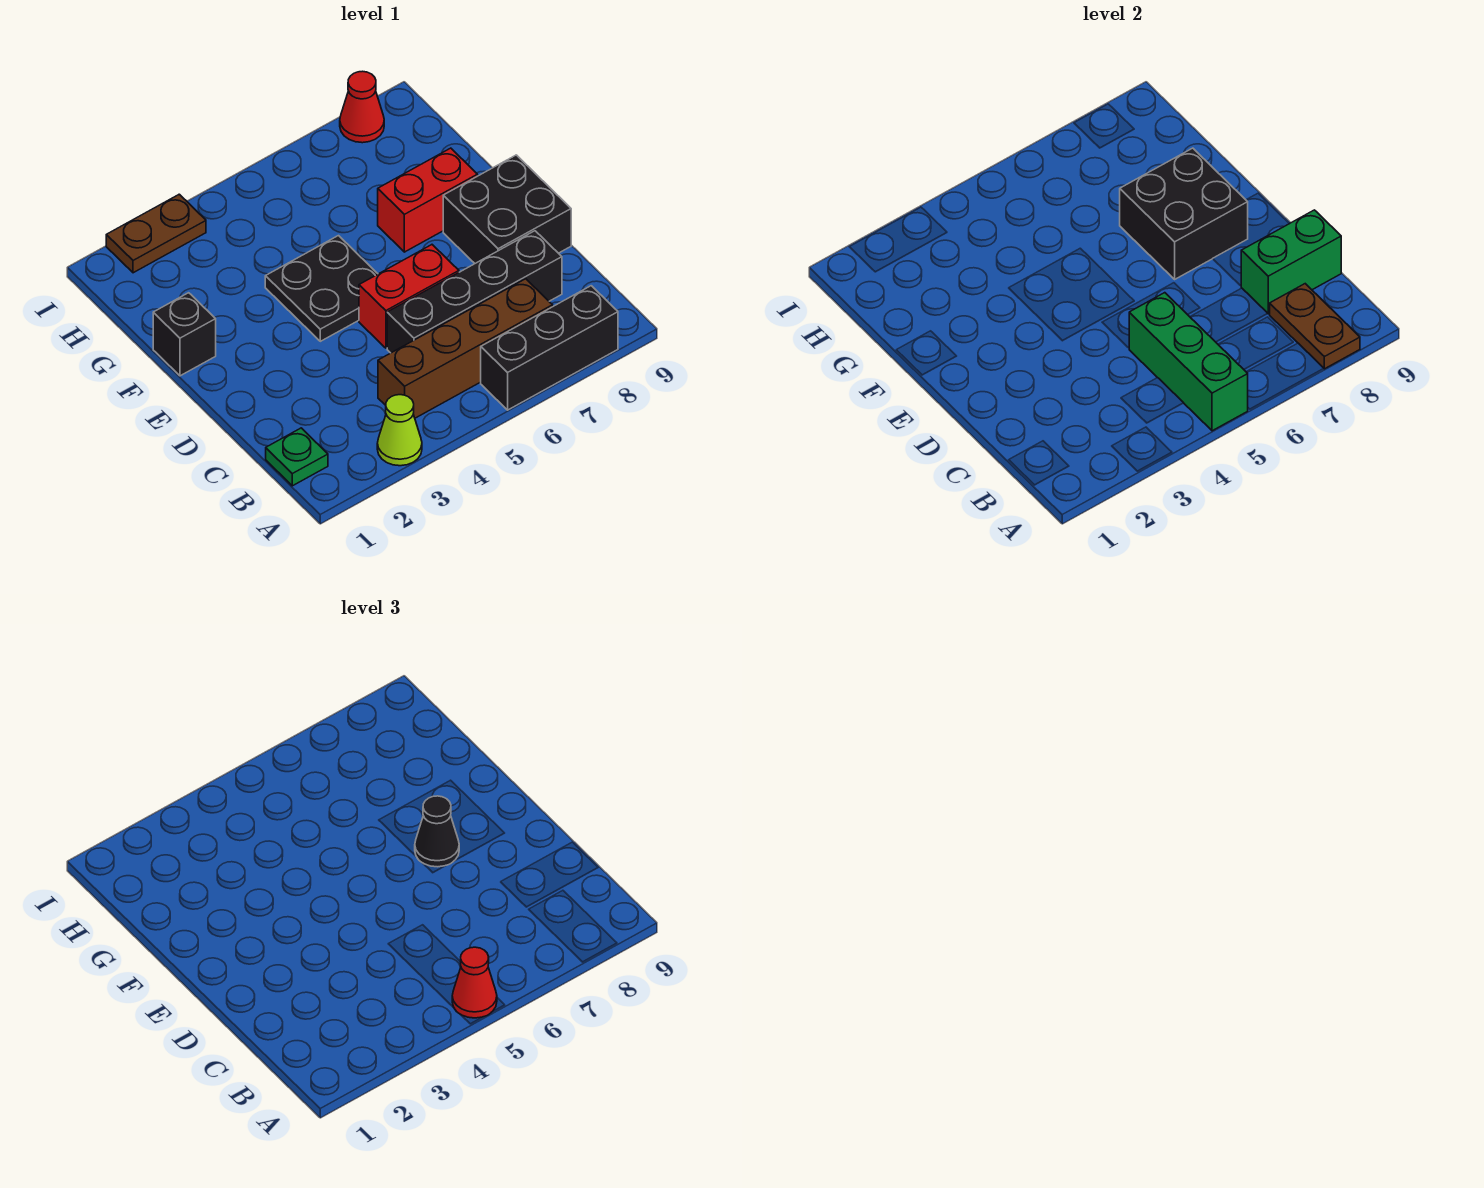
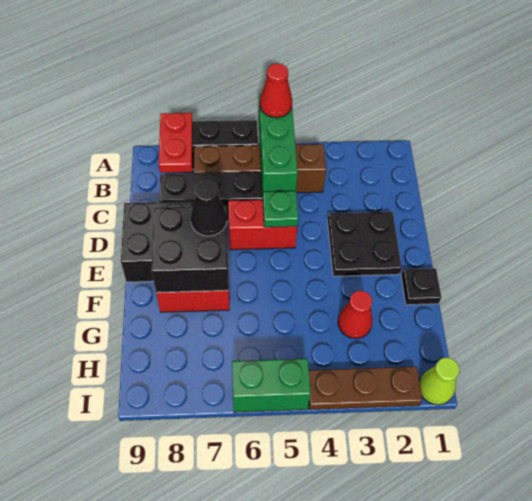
lime 1x1 cone [377,395,422,466] -> lime 1x1 cone moved to [419,357,459,405]
brown 1x2 plate [1270,284,1360,369] -> red 1x2 plate [159,113,192,173]
green 1x1 plate [266,428,328,486] -> green 1x1 plate moved to [263,191,298,227]
green 1x2 brick [1241,210,1341,314] -> green 1x2 brick moved to [232,359,311,412]
black 2x2 plate [265,236,378,341] -> black 2x2 plate moved to [327,212,402,276]
black 1x1 brick [153,293,216,376] -> black 1x1 plate [401,268,441,305]
brown 1x2 plate [106,194,206,273] -> brown 1x3 plate [309,367,422,410]
red 1x1 cone [340,71,384,143] -> red 1x1 cone moved to [338,291,373,339]

